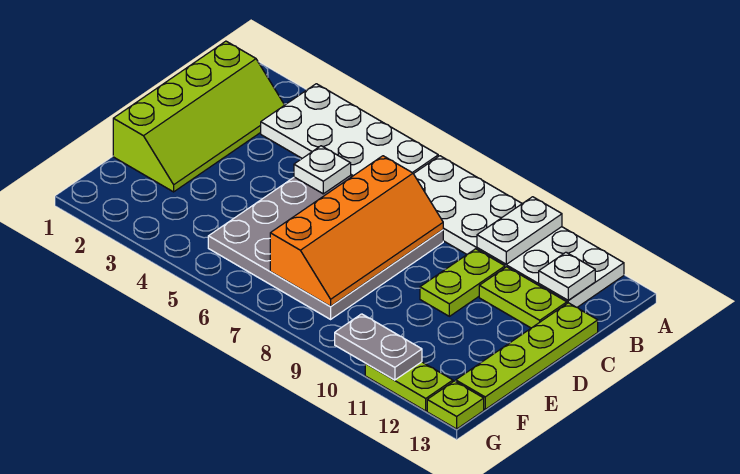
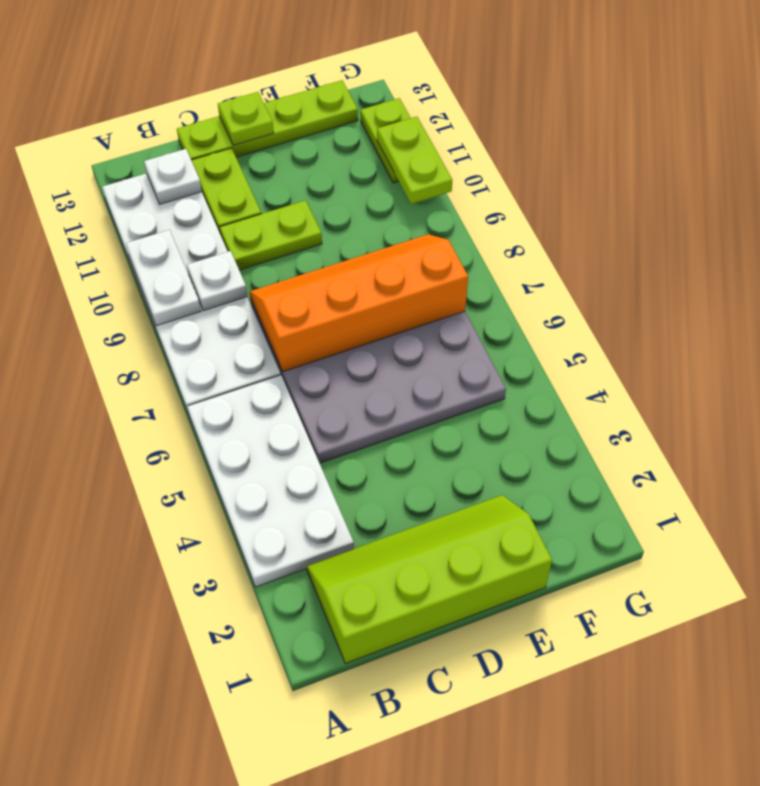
white 1x2 plate [477,197,562,264] -> white 1x2 plate turned to [126,230,201,326]
white 1x1 plate [294,146,351,194] -> white 1x1 plate moved to [187,251,247,311]
grey 1x2 plate [335,314,422,380] -> lime 1x2 plate [377,117,452,204]
lime 1x1 plate [427,381,484,429] -> lime 1x1 plate moved to [218,92,274,145]

